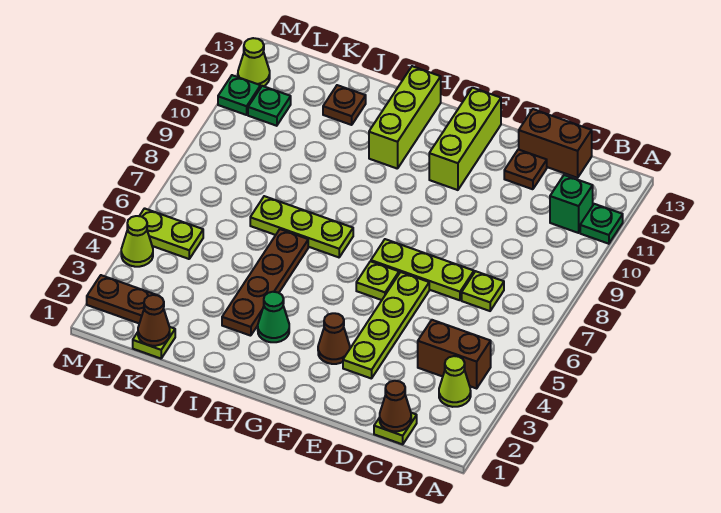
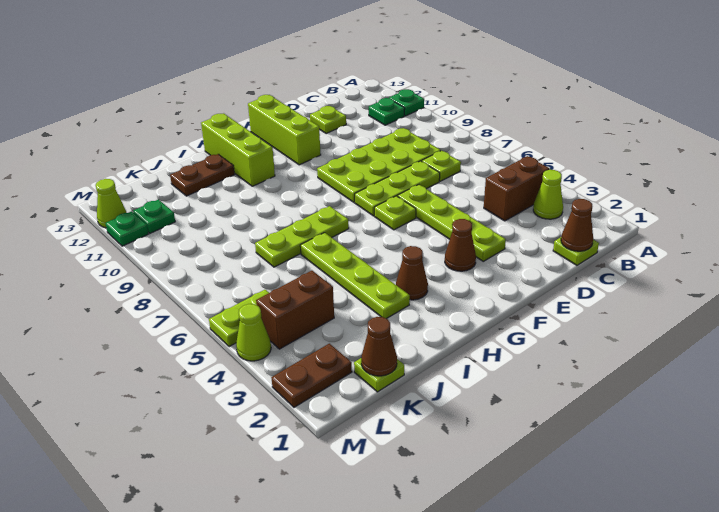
green 1x1 brick [550,175,593,233] -> green 1x1 plate [369,98,405,125]
none -> lime 2x4 plate [317,128,441,202]
brown 1x2 brick [519,109,592,178] -> brown 1x2 brick moved to [256,271,334,349]
brown 1x1 plate [504,149,547,189] -> lime 1x1 plate [310,106,346,133]
green 1x1 cone [258,292,289,342] -> brown 1x1 cone [396,246,428,300]
brown 1x4 plate [222,229,308,336] -> lime 1x4 plate [300,233,410,319]
brown 1x1 plate [323,85,366,125] -> brown 1x2 plate [170,154,235,196]

